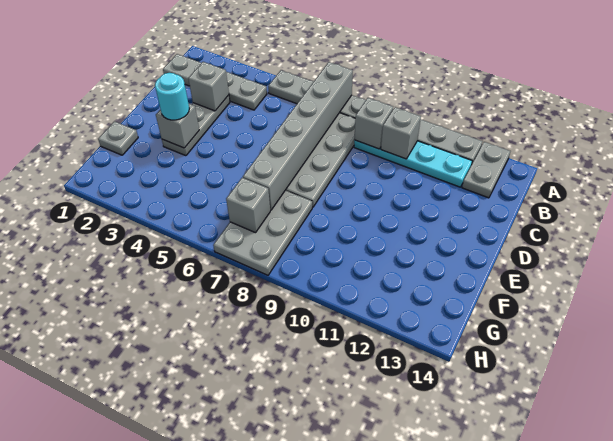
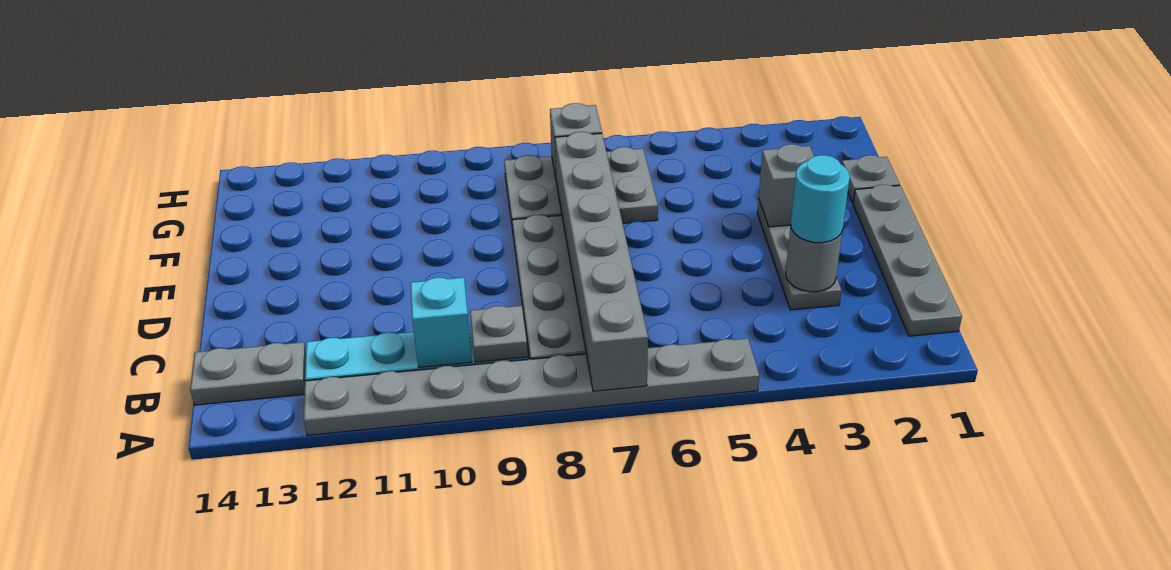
grey 1x2 plate [462,142,510,198] -> grey 1x2 plate turned to [190,342,306,405]
grey 1x4 plate [163,54,267,110] -> grey 1x4 plate turned to [853,185,962,336]
grey 1x1 brick [354,98,393,149] -> grey 1x1 plate [470,306,528,362]
grey 1x1 brick [381,107,421,159] -> cyan 1x1 brick [411,277,472,367]
grey 1x1 brick [188,62,229,111] -> grey 1x1 round brick [786,225,842,292]
cyan 1x1 round brick [155,73,189,120] -> cyan 1x1 round brick moved to [791,155,850,243]
grey 2x3 plate [213,190,312,275] -> grey 2x3 plate turned to [504,147,658,230]

